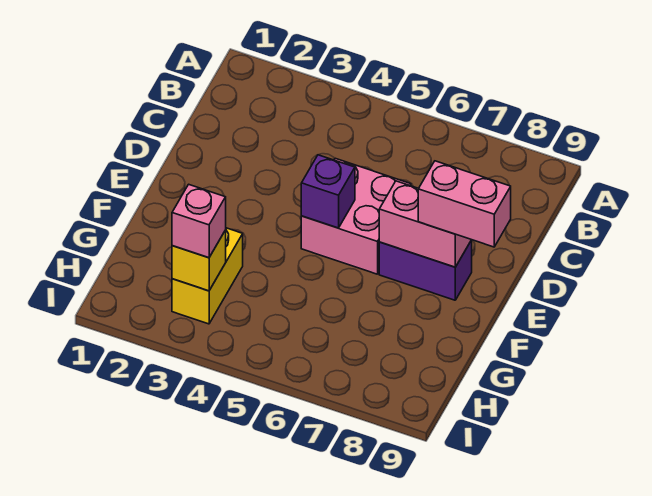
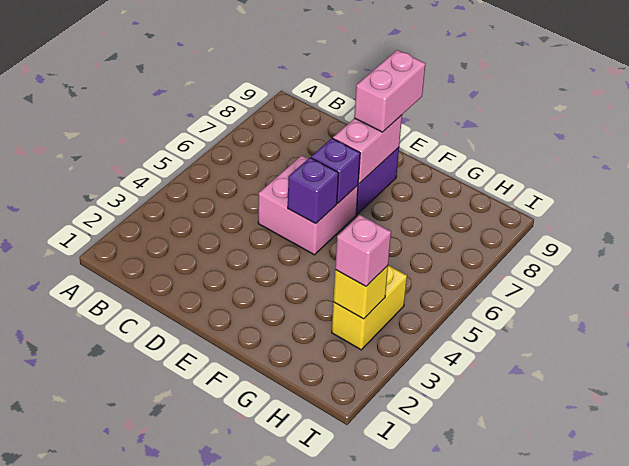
none -> purple 1x1 brick [311,138,360,203]
yellow 1x2 brick [172,228,243,324] -> yellow 1x2 brick turned to [332,265,407,350]

